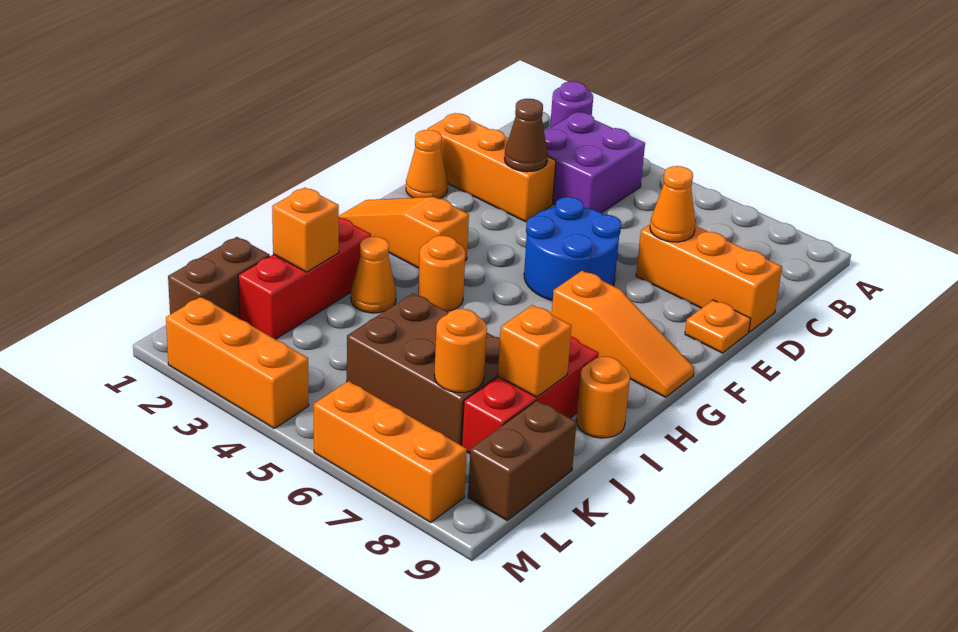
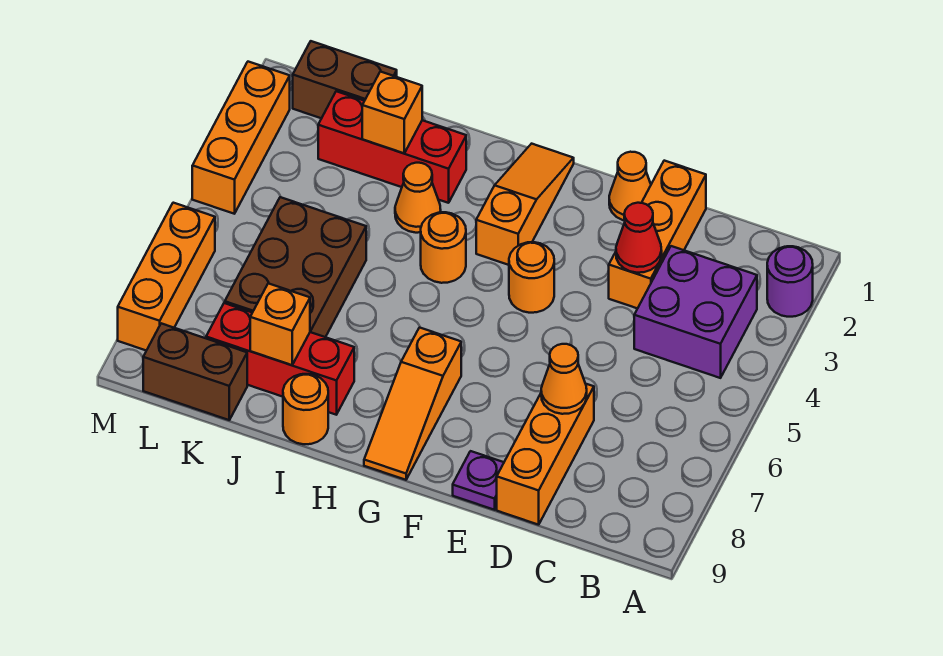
brown 1x1 cone [504,99,548,172] -> red 1x1 cone [616,203,662,273]
blue 2x2 round brick [524,197,621,301] -> none
orange 1x1 plate [685,300,751,353] -> purple 1x1 plate [453,451,504,510]
orange 1x1 round brick [434,309,487,392] -> orange 1x1 round brick moved to [509,242,554,313]

